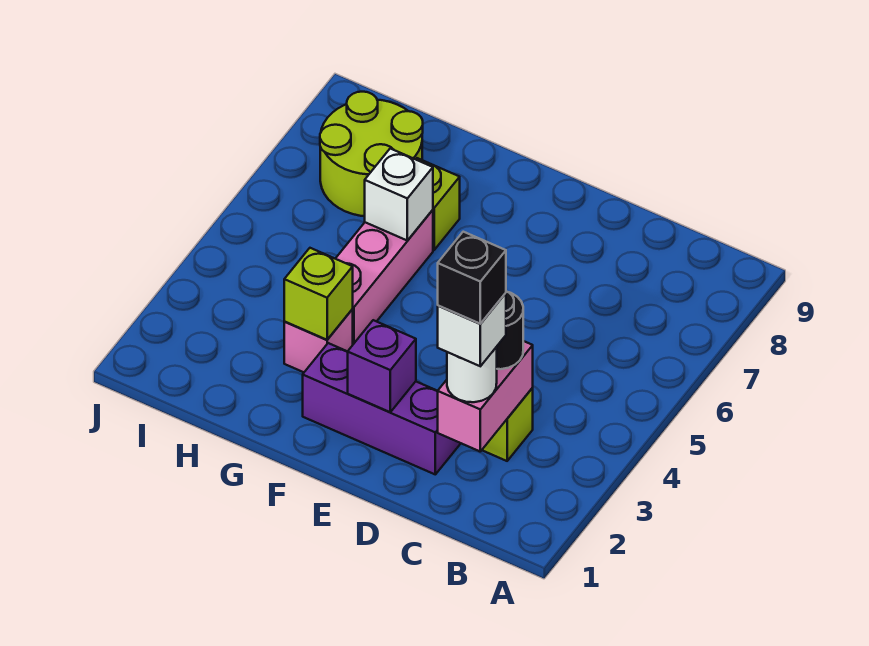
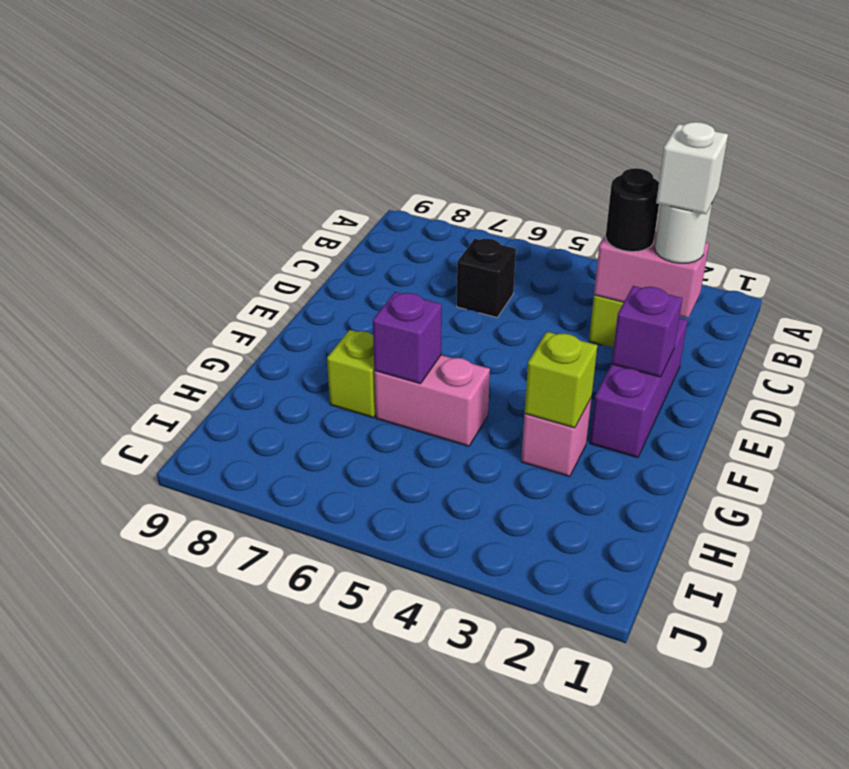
black 1x1 brick [438,232,506,324] -> black 1x1 brick moved to [457,239,516,318]
pink 1x3 brick [335,210,433,344] -> pink 1x2 brick [374,355,490,446]
white 1x1 brick [365,149,433,241] -> purple 1x1 brick [373,292,442,384]
lime 2x2 round brick [320,92,423,216] -> none

